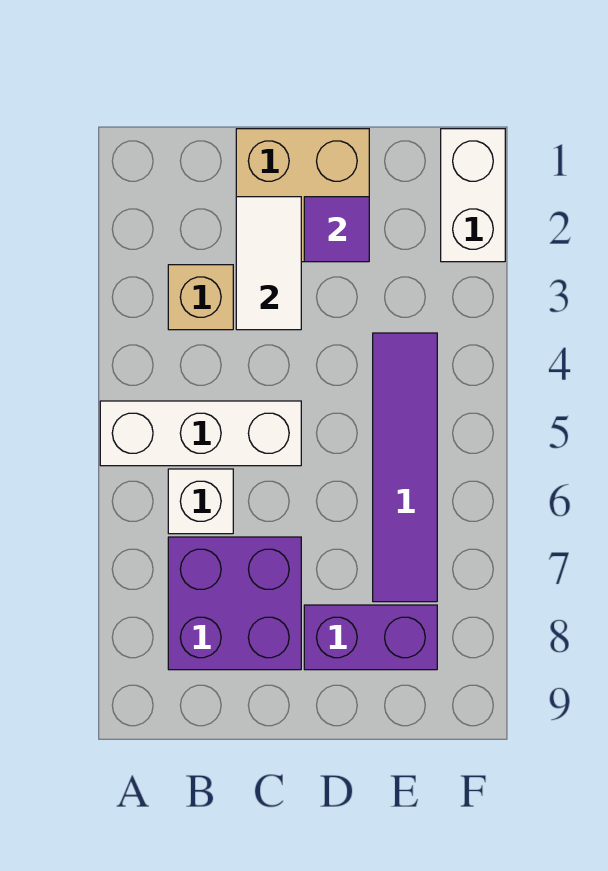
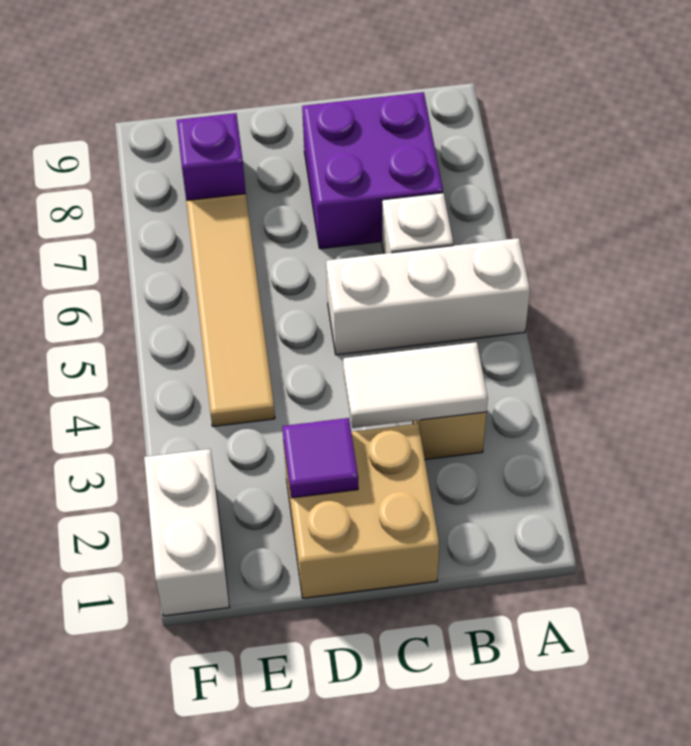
white 1x2 tile [236,197,301,330] -> white 1x2 tile turned to [343,342,488,428]
purple 1x2 brick [304,605,437,670] -> purple 1x1 brick [177,113,246,200]
purple 1x4 tile [373,333,437,602] -> tan 1x4 tile [186,194,275,426]

